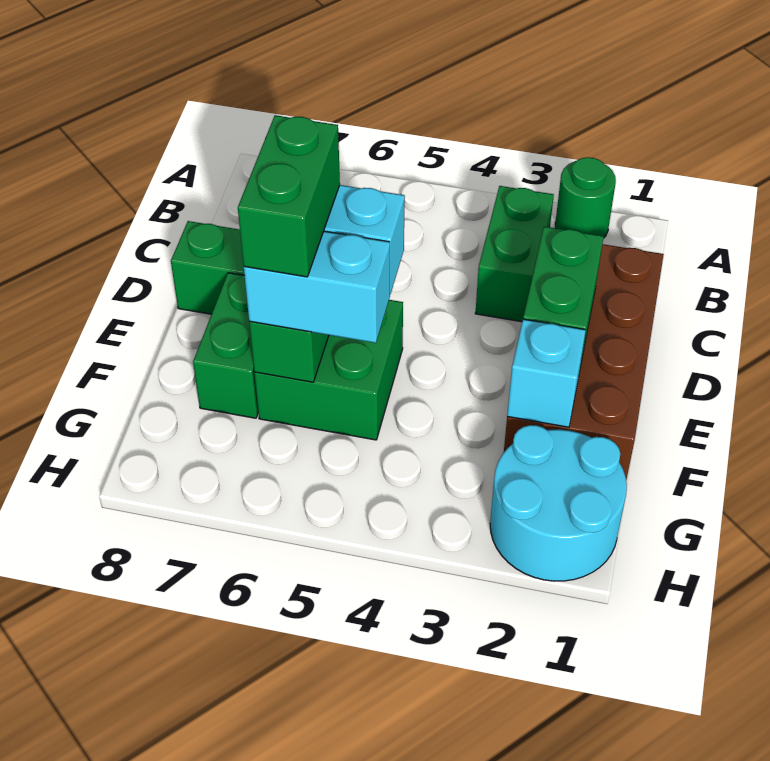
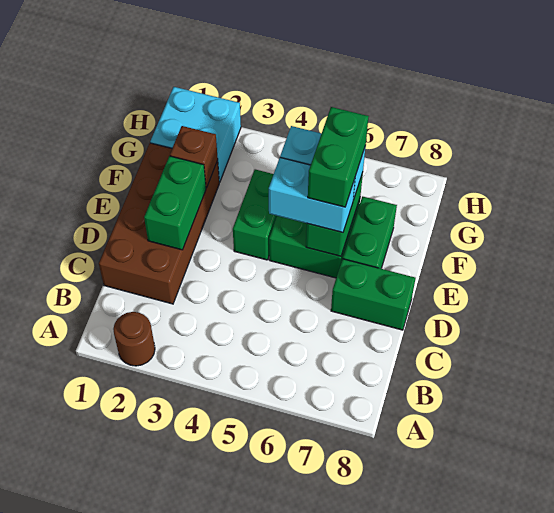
green 1x1 round brick [555,157,616,238] -> brown 1x1 round brick [113,312,155,366]
green 1x2 brick [475,186,554,322] -> green 1x2 brick moved to [233,169,277,260]
cyan 1x1 brick [507,319,586,427] -> brown 1x1 brick [170,126,218,188]
cyan 2x2 round brick [490,425,627,581] -> cyan 2x2 brick [150,87,241,182]

